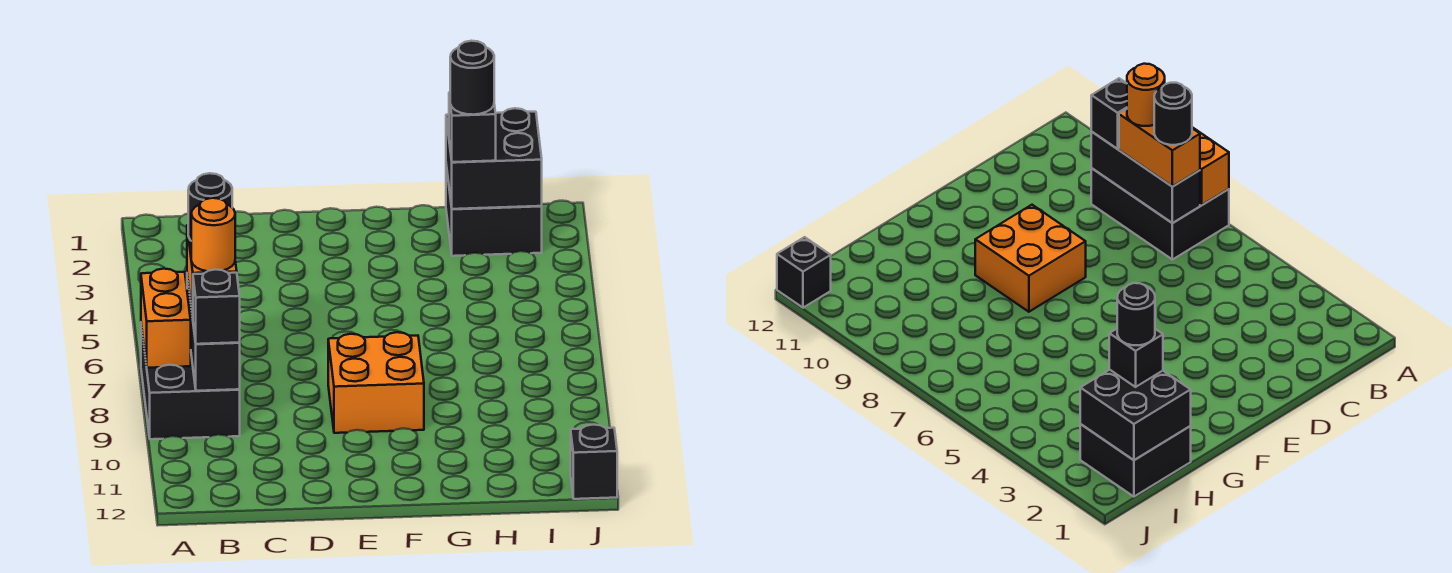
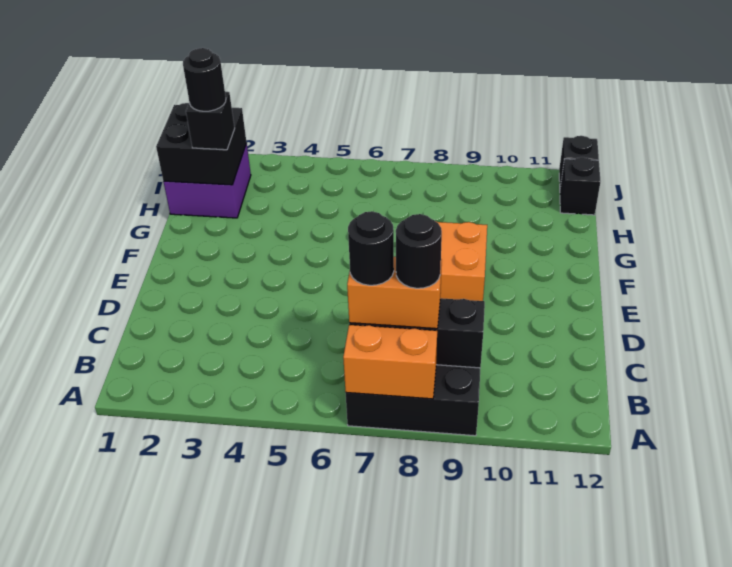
orange 1x1 round brick [191,198,235,271] -> black 1x1 round brick [396,214,442,288]
black 1x1 brick [193,269,240,344] -> black 1x1 brick moved to [560,157,601,215]
black 2x2 brick [446,165,542,256] -> purple 2x2 brick [164,143,251,218]

